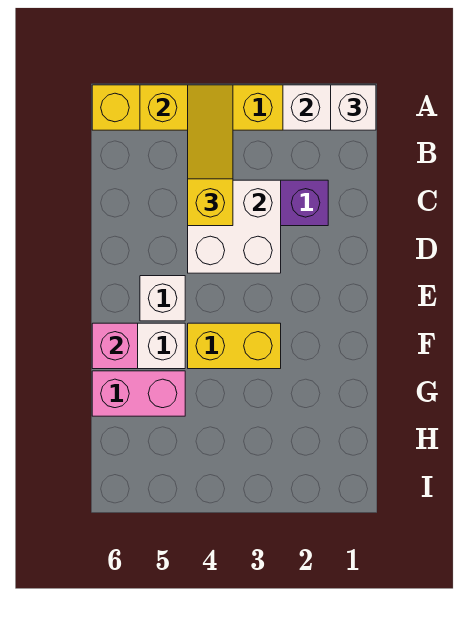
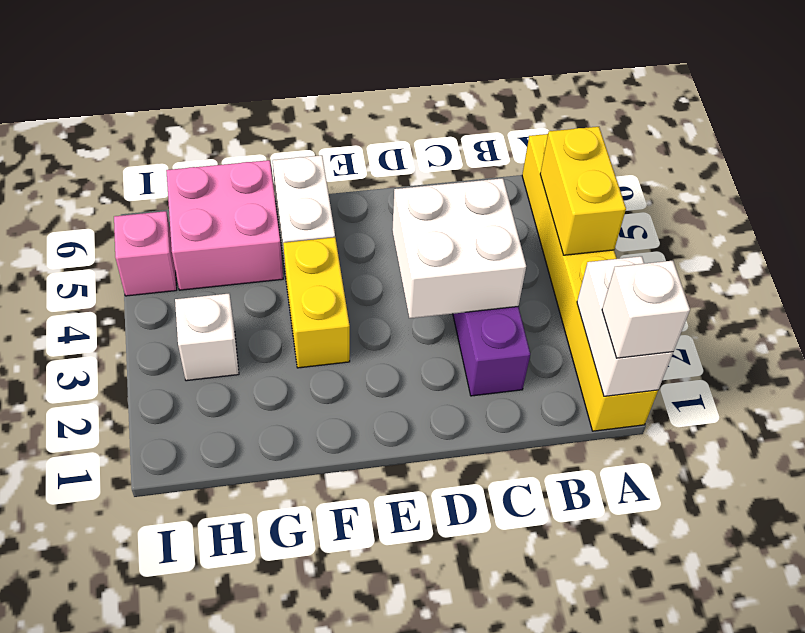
yellow 1x3 slope [188,85,233,226] -> none
white 1x1 brick [140,276,185,321] -> white 1x1 brick moved to [175,293,239,381]
pink 1x1 brick [92,323,138,369] -> pink 1x1 brick moved to [114,211,177,296]
pink 1x2 brick [92,371,185,416] -> pink 2x2 brick [166,160,283,290]

